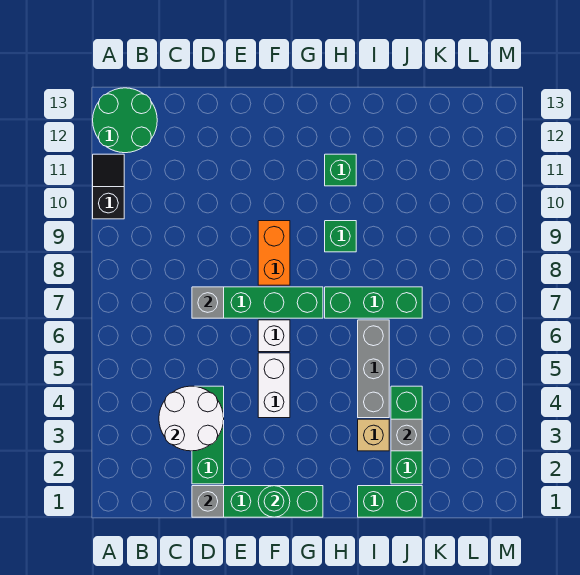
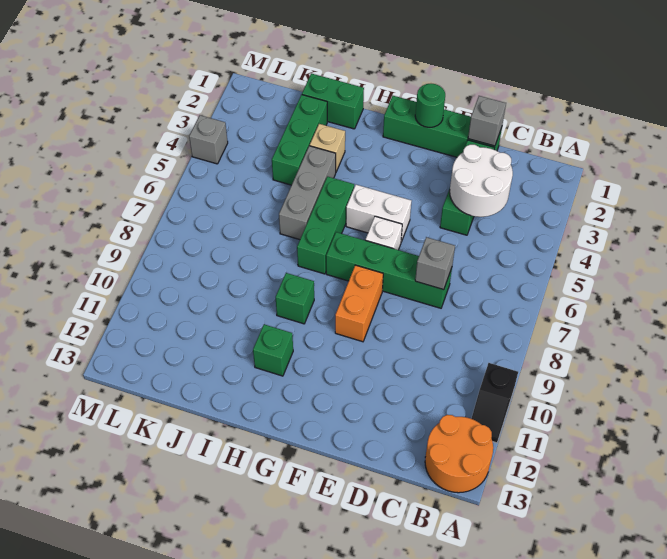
green 2x2 round brick [93,88,157,153] -> orange 2x2 round brick [425,415,493,493]
white 1x2 brick [258,353,290,418] -> white 1x2 brick turned to [346,185,411,242]
green 1x3 brick [325,287,422,318] -> green 1x3 brick turned to [297,177,354,274]
grey 1x1 brick [391,419,422,451] -> grey 1x1 brick moved to [189,115,228,164]

